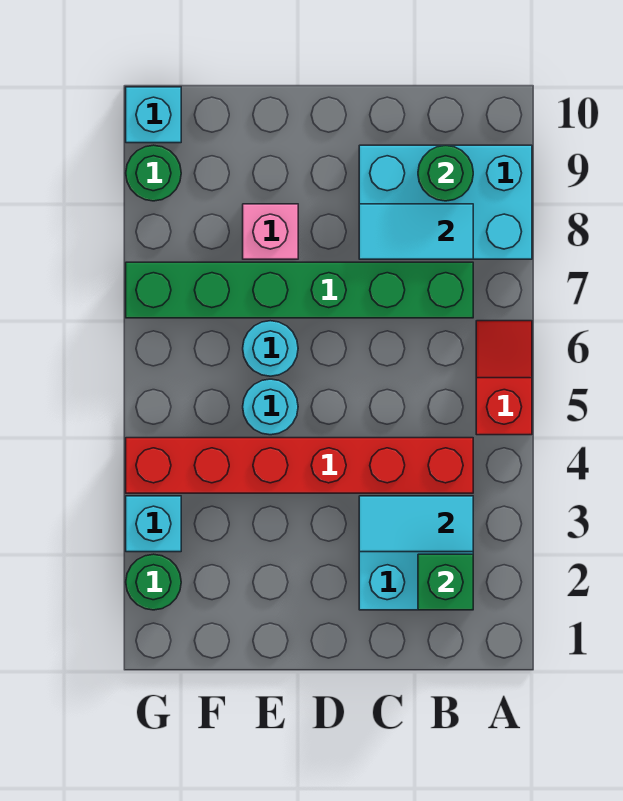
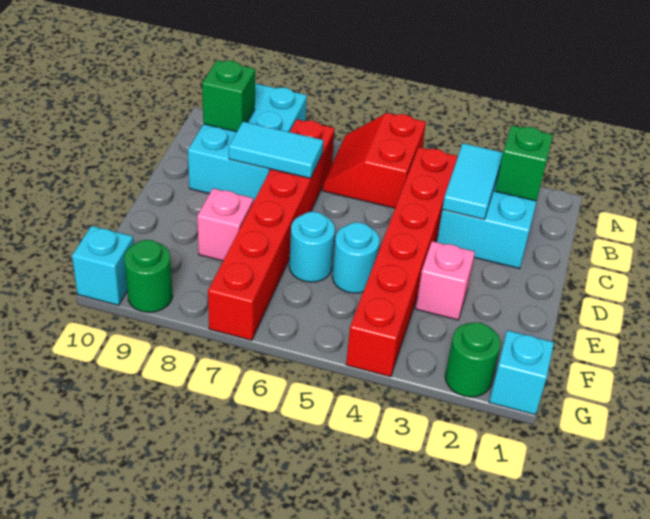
red 1x2 slope [476,321,532,435] -> red 2x2 slope [323,113,426,208]
green 1x6 brick [126,262,473,318] -> red 1x6 brick [208,119,335,340]
cyan 1x2 tile [359,204,473,259] -> cyan 1x2 tile turned to [229,122,323,178]
green 1x1 round brick [418,145,473,201] -> green 1x1 brick [202,60,255,132]
none -> pink 1x1 brick [416,241,475,320]
cyan 1x1 brick [126,496,181,552] -> cyan 1x1 brick moved to [489,330,554,415]

